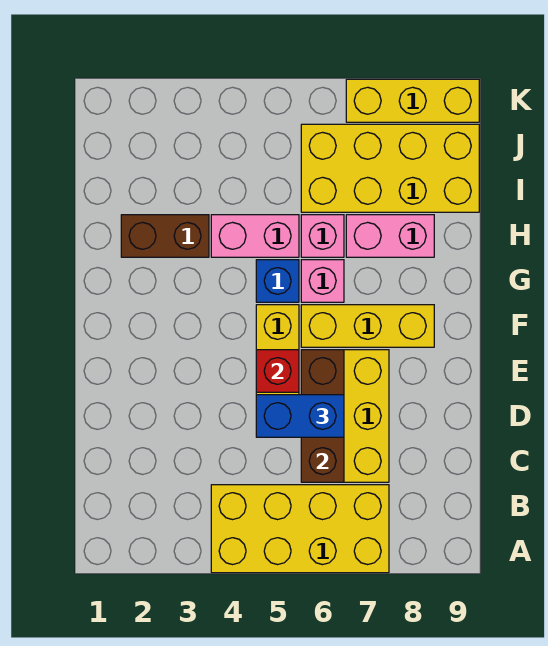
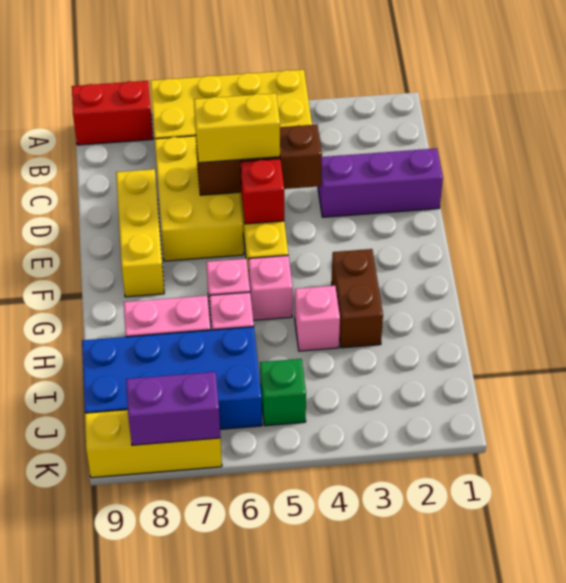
none -> red 1x2 brick [72,81,153,145]
brown 1x3 brick [301,350,344,482] -> brown 1x3 brick turned to [196,125,322,195]
none -> purple 1x3 brick [318,148,443,217]
blue 1x2 brick [256,395,344,437] -> yellow 1x2 brick [194,93,280,163]
yellow 1x3 brick [301,305,434,347] -> yellow 1x3 brick turned to [116,169,164,297]
blue 1x1 brick [256,260,299,302] -> pink 1x1 brick [249,255,293,320]
brown 1x2 brick [121,215,209,257] -> brown 1x2 brick turned to [332,249,383,348]
pink 1x2 brick [211,215,299,257] -> pink 1x1 brick [295,286,340,351]
yellow 2x4 brick [301,124,479,212] -> blue 2x4 brick [82,327,262,429]
none -> green 1x1 brick [260,359,306,426]
none -> purple 1x2 brick [126,372,220,445]

